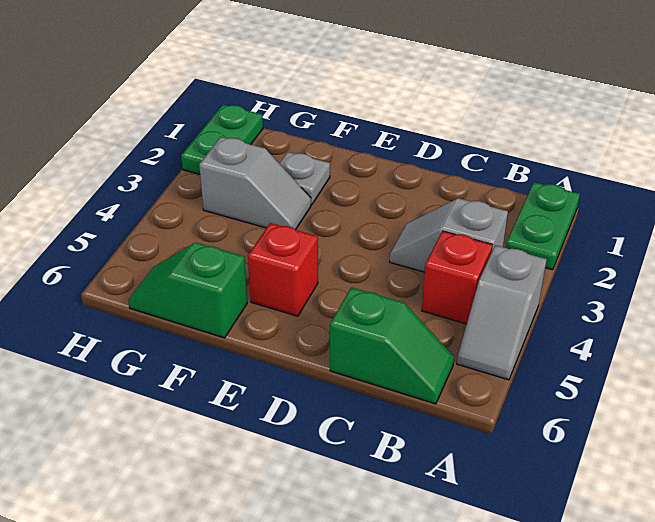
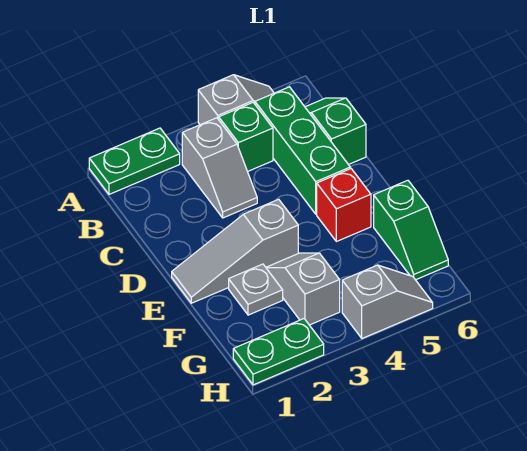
red 1x1 brick [422,231,492,324] -> green 1x1 brick [219,103,273,171]
none -> green 1x3 brick [255,87,350,214]
none -> grey 1x3 slope [172,199,298,303]
none -> grey 1x2 slope [342,265,433,338]

